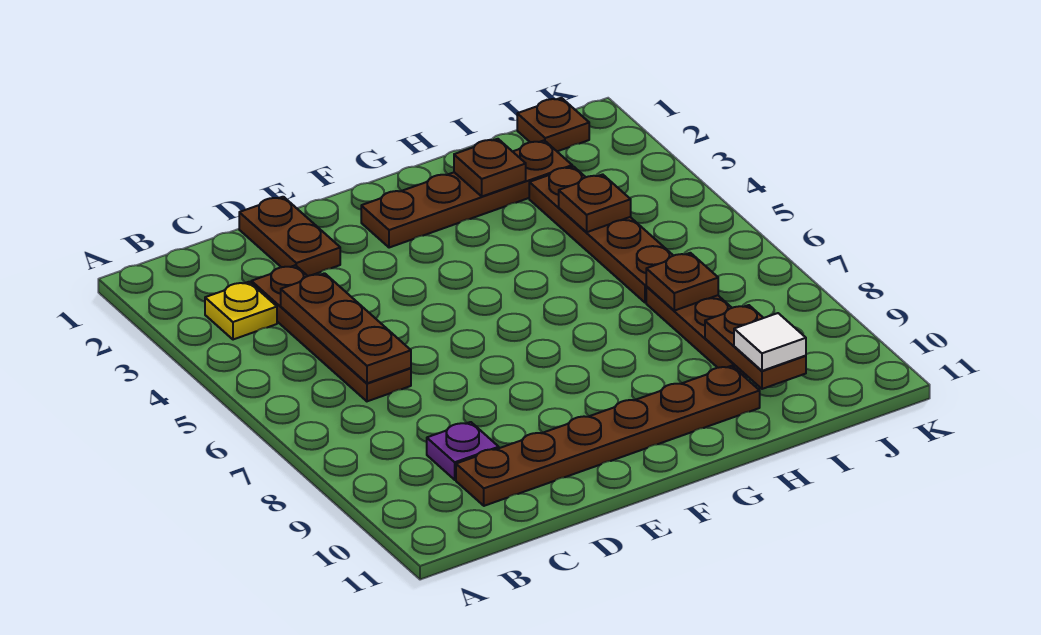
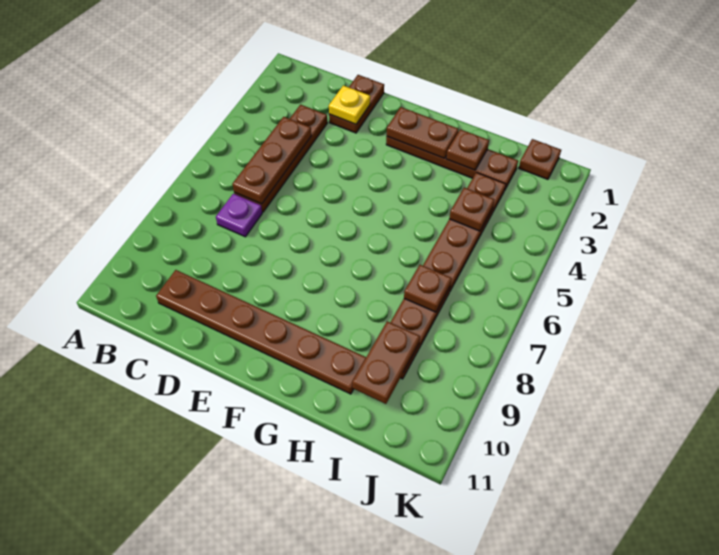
yellow 1x1 plate [205,282,277,340] -> yellow 1x1 plate moved to [329,85,370,124]
purple 1x1 plate [427,422,499,480] -> purple 1x1 plate moved to [216,194,262,237]
none -> brown 1x2 plate [387,107,459,158]
white 1x1 tile [734,313,806,371] -> none

